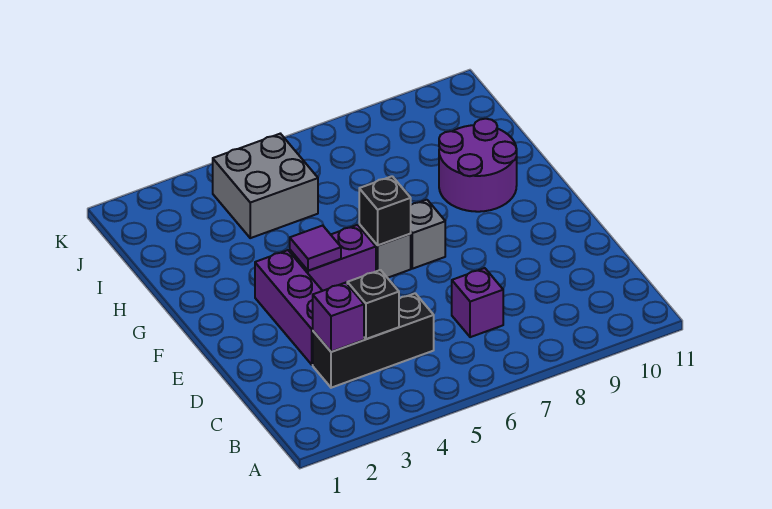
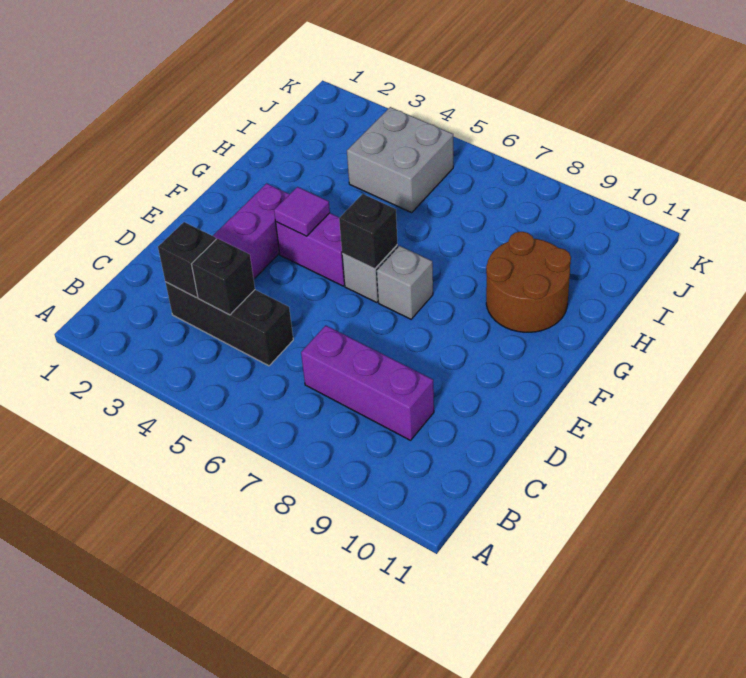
purple 1x1 brick [313,283,364,352] -> black 1x1 brick [158,222,216,297]
purple 1x1 brick [452,268,503,337] -> purple 1x3 brick [301,326,434,440]
purple 2x2 round brick [439,119,517,212] -> brown 2x2 round brick [486,232,571,332]

